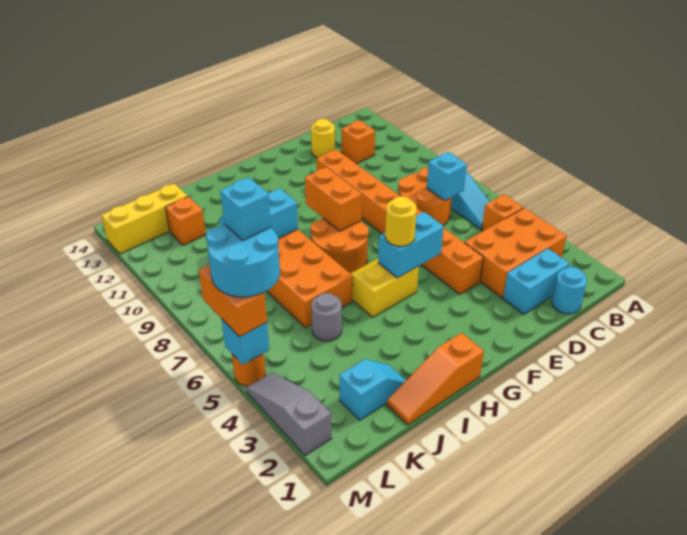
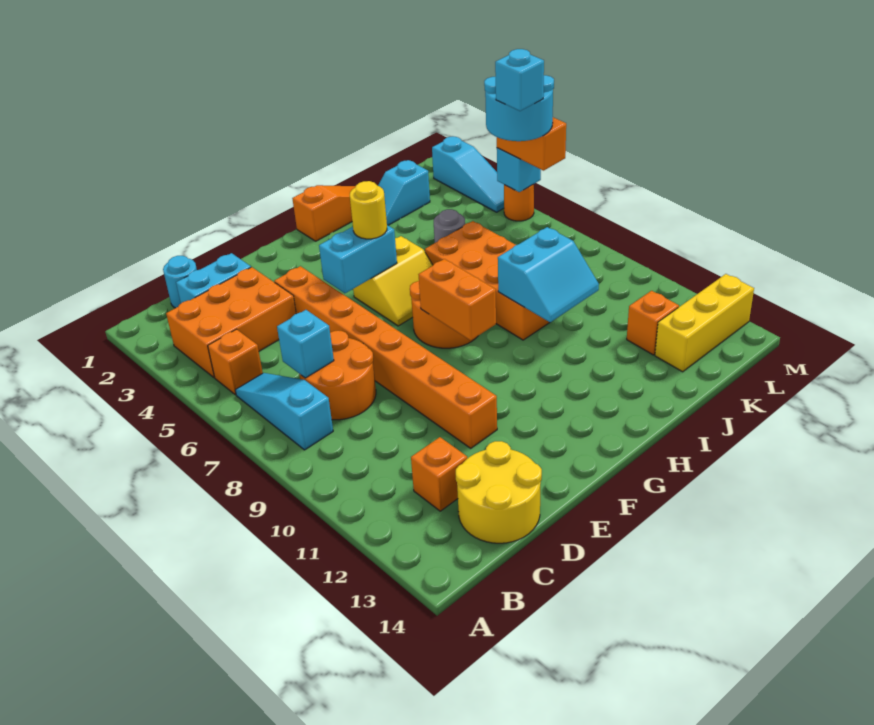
yellow 1x1 round brick [311,119,335,158] -> yellow 2x2 round brick [456,441,542,543]
grey 1x3 slope [246,373,332,456] -> cyan 1x3 slope [432,137,504,212]

